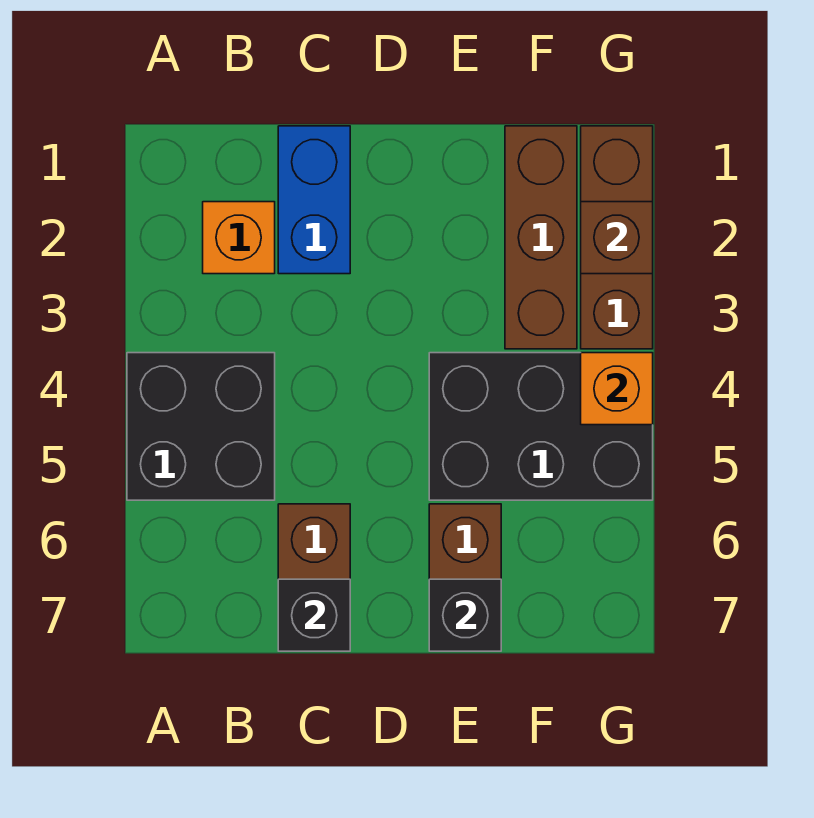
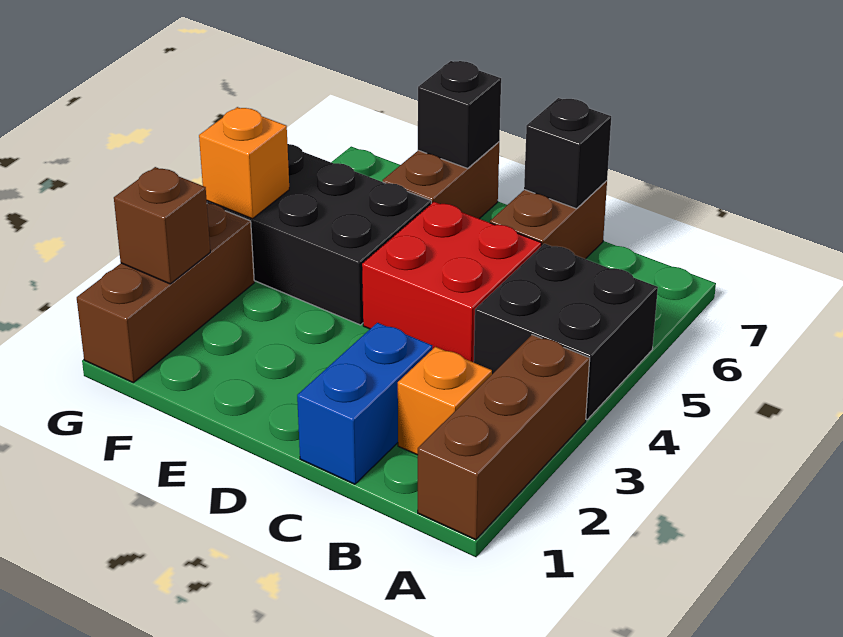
none -> red 2x2 brick [362,202,542,362]
brown 1x3 brick [505,126,577,349] -> brown 1x3 brick moved to [418,335,590,540]

